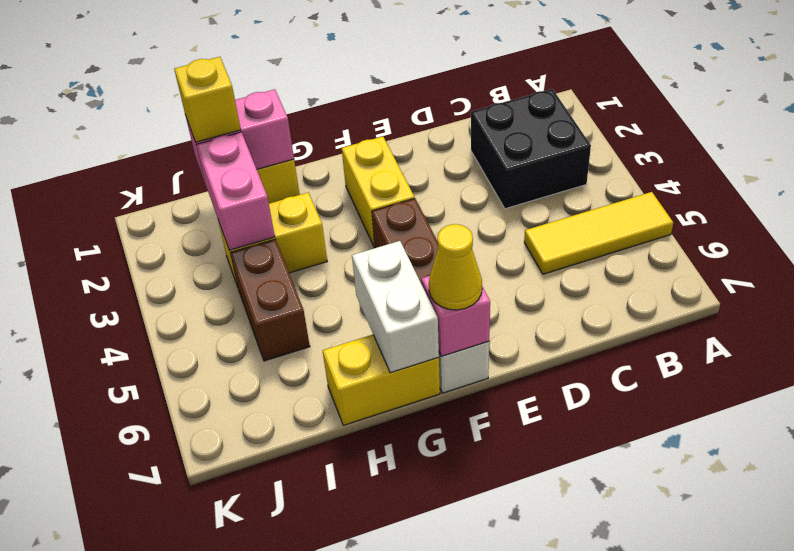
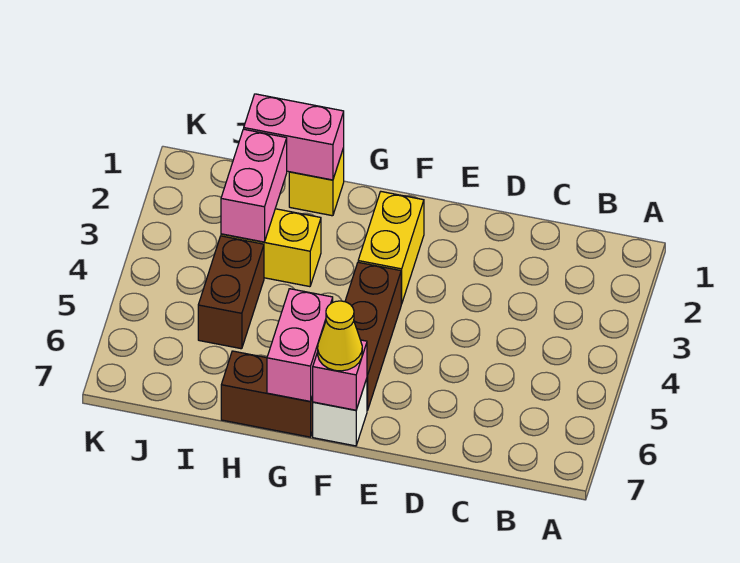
yellow 1x3 tile [524,192,673,274] -> none
black 2x2 brick [471,89,591,209] -> none
white 1x2 brick [352,241,439,373] -> pink 1x2 brick [267,289,333,402]
yellow 1x2 brick [323,335,440,425] -> brown 1x2 brick [221,351,313,437]
yellow 1x1 brick [174,57,241,142] -> none

